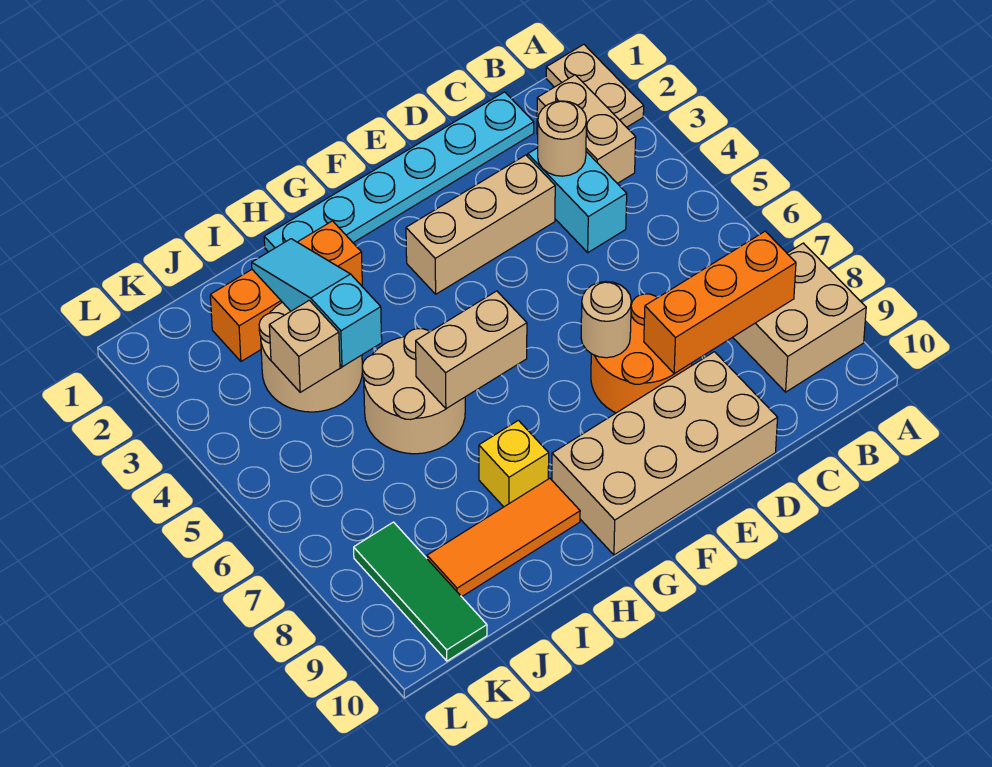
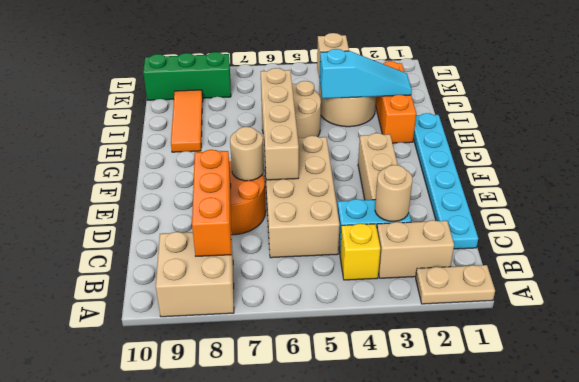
tan 2x4 brick [552,352,777,555] -> tan 2x4 brick moved to [264,136,340,258]
tan 1x2 brick [416,291,527,409] -> tan 1x4 brick [261,68,299,180]
yellow 1x1 brick [479,420,549,507] -> yellow 1x1 brick moved to [340,223,380,280]
green 1x3 tile [354,522,487,661] -> green 1x3 brick [143,52,231,100]

